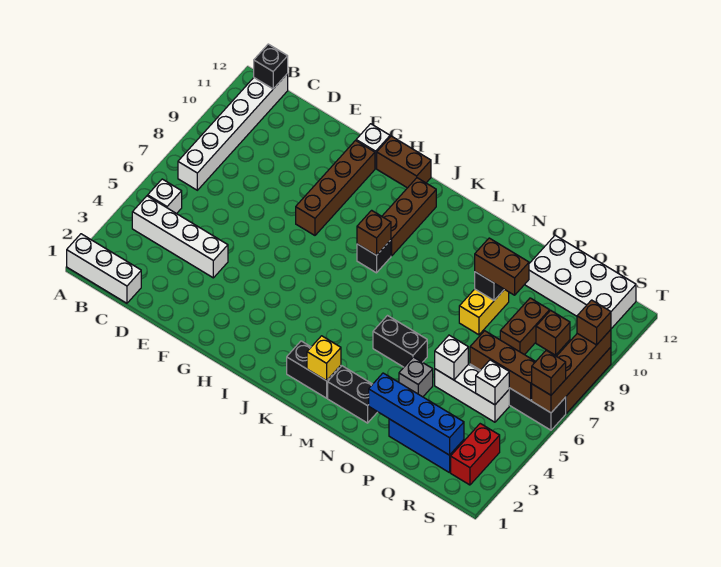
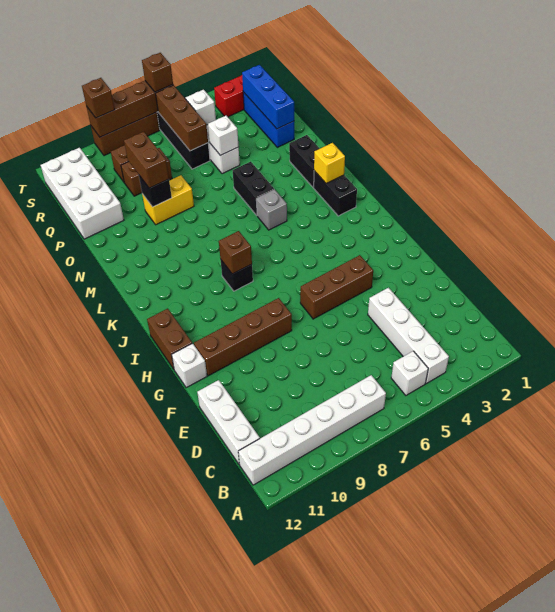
white 1x3 brick [67,234,141,303] -> white 1x3 brick moved to [197,380,260,465]
black 1x1 brick [254,44,288,89] -> none
brown 1x3 brick [382,178,436,256] -> brown 1x3 brick moved to [300,255,373,319]
blue 1x4 brick [369,373,464,455] -> blue 1x3 brick [242,65,294,129]
grey 1x1 brick [399,357,433,397] -> grey 1x1 brick moved to [256,190,287,230]

